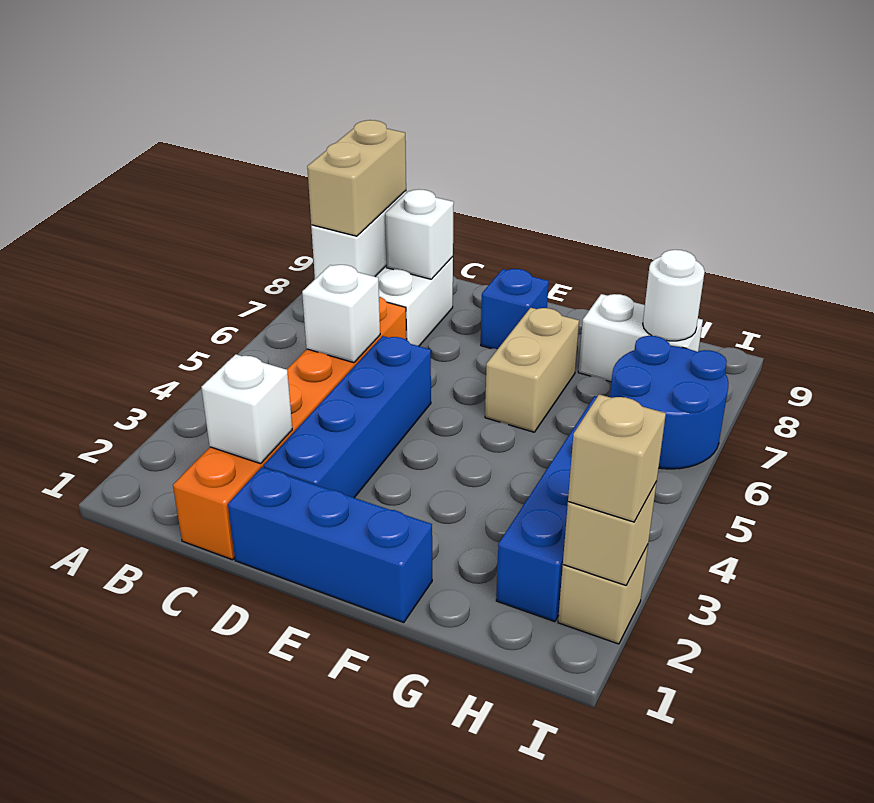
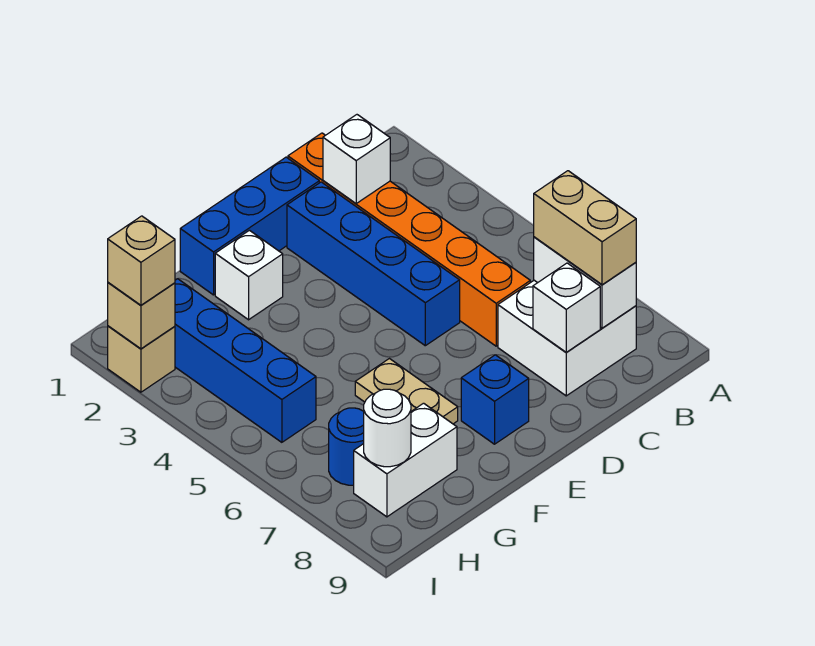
white 1x1 brick [302,265,380,363] -> white 1x1 brick moved to [215,230,283,320]
tan 1x2 brick [485,308,579,432] -> tan 1x2 plate [355,359,458,424]
blue 2x2 round brick [610,336,729,469] -> blue 1x1 round brick [329,408,364,485]

